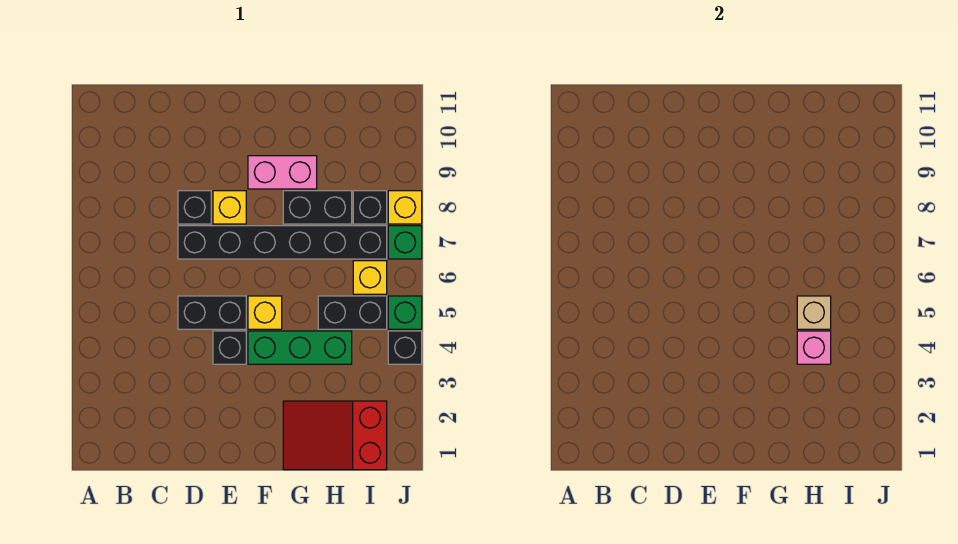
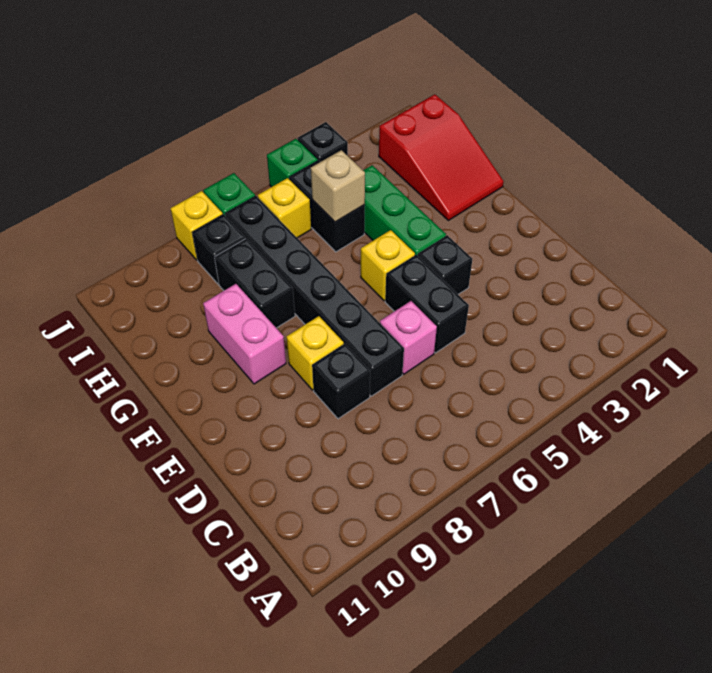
pink 1x1 brick [797,331,831,364] -> pink 1x1 brick moved to [380,301,437,374]

